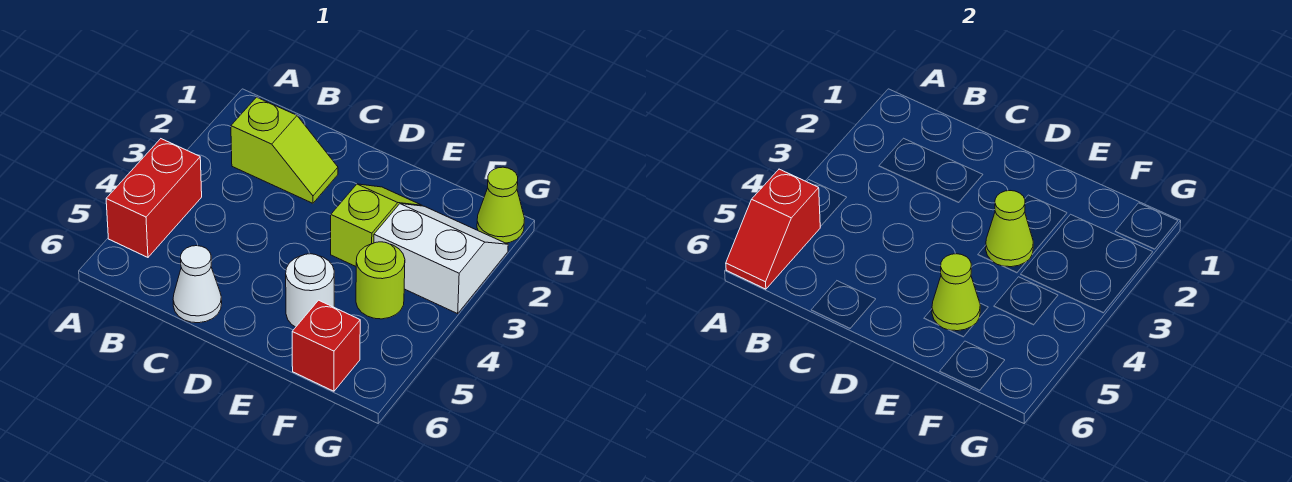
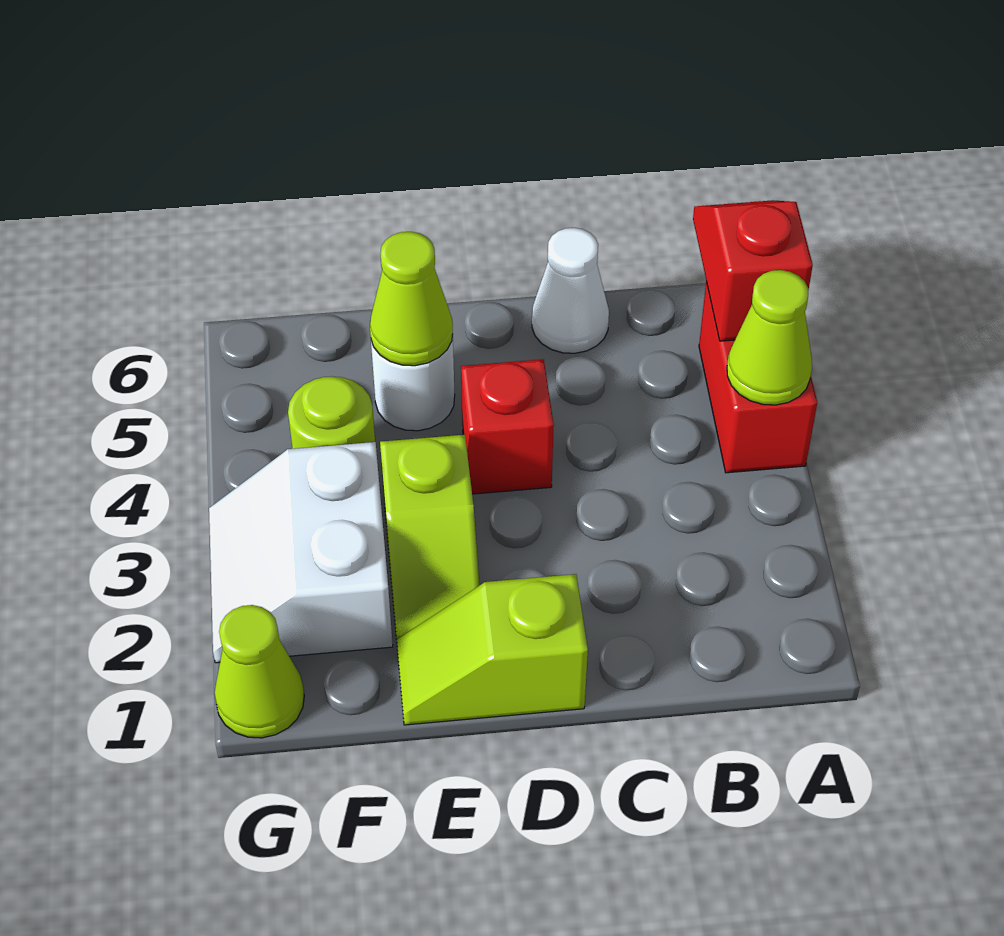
lime 1x2 slope [231,97,338,203] -> lime 1x2 slope moved to [397,574,588,725]
lime 1x1 cone [986,191,1033,267] -> lime 1x1 cone moved to [727,270,812,405]
white 2x2 slope [374,204,508,314] -> white 2x2 slope turned to [209,442,393,663]
red 1x1 brick [292,300,360,391] -> red 1x1 brick moved to [461,359,554,494]

